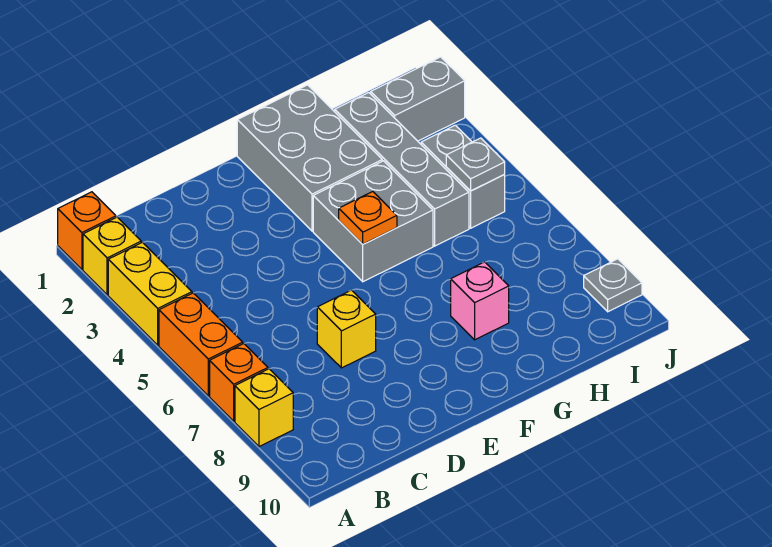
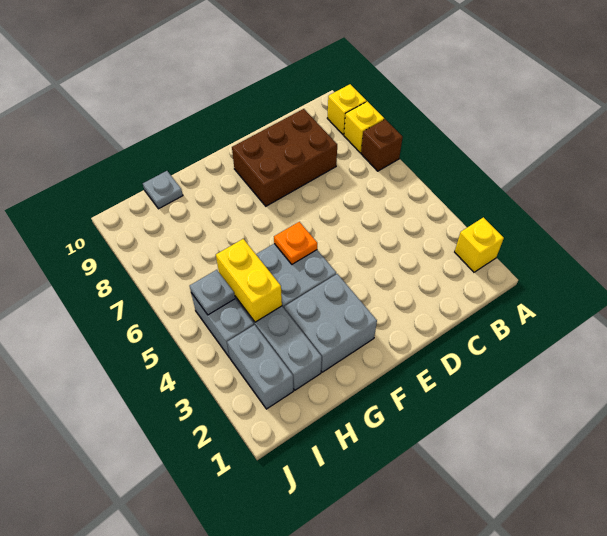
orange 1x1 brick [58,192,116,269] -> none
yellow 1x2 brick [108,242,192,345] -> yellow 1x2 brick moved to [216,239,282,322]
orange 1x2 brick [159,293,243,396] -> none
orange 1x1 brick [210,344,268,421] -> brown 1x1 brick [361,119,403,171]
none -> brown 2x3 brick [232,109,337,206]
yellow 1x1 brick [317,290,376,368] -> yellow 1x1 brick moved to [327,84,366,135]
grey 2x3 brick [237,85,382,231] -> grey 2x2 brick [284,274,377,372]
pink 1x1 brick [451,262,509,340] -> none
grey 1x2 brick [371,57,465,141] -> grey 1x2 brick turned to [227,325,293,409]
grey 1x1 plate [584,259,642,312] -> grey 1x1 plate moved to [143,171,183,209]

